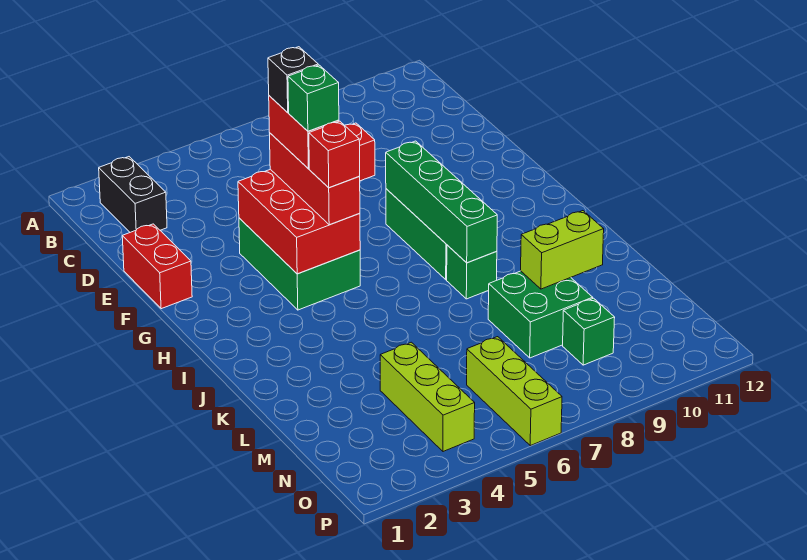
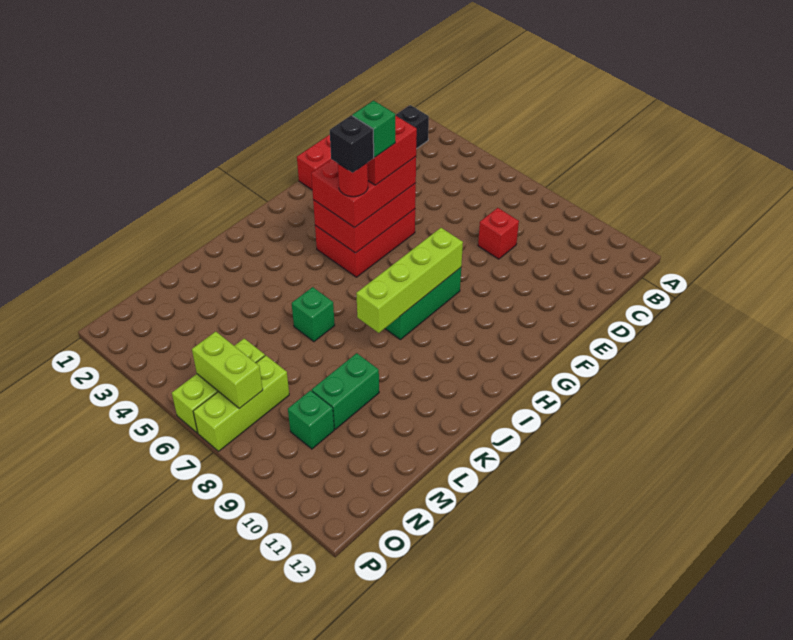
green 2x3 brick [239,218,360,310] -> red 2x3 brick [315,209,415,277]
red 1x3 brick [270,133,360,225] -> red 2x3 brick [311,157,416,228]
black 1x1 brick [268,47,318,112] -> black 1x1 brick moved to [330,115,374,173]
green 1x4 brick [386,141,497,263] -> lime 1x4 brick [356,228,463,333]
red 1x1 brick [309,121,360,188] -> red 1x1 round brick [338,163,368,197]
green 1x1 brick [447,245,497,299] -> green 1x1 brick moved to [292,287,335,342]
green 2x2 brick [488,271,593,358] -> green 1x2 brick [312,353,379,429]
lime 1x2 brick [521,211,604,289] -> lime 1x2 brick moved to [192,332,263,409]
lime 1x3 brick [380,342,475,452] -> lime 1x3 brick moved to [193,355,289,451]

